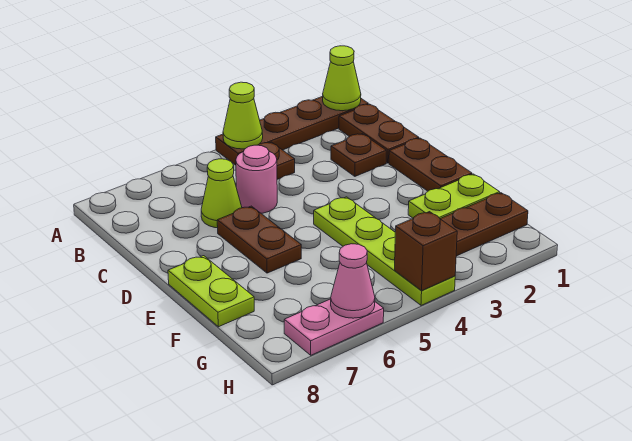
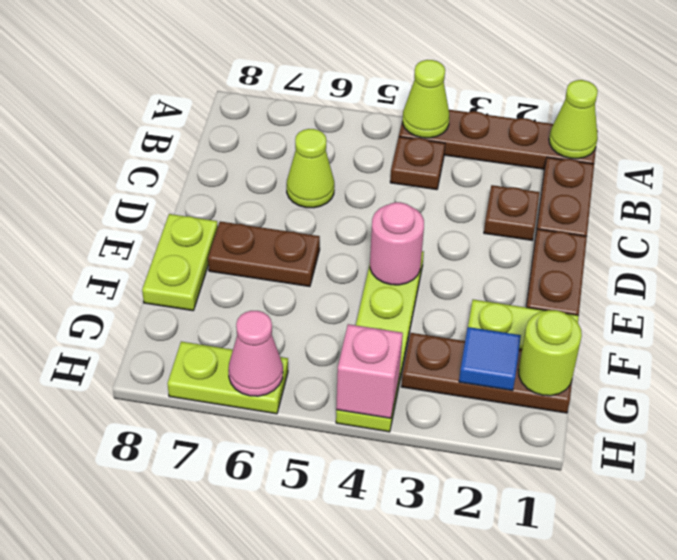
pink 1x1 round brick [236,145,277,213] -> pink 1x1 round brick moved to [370,202,424,285]
brown 1x2 plate [217,206,301,273] -> brown 1x2 plate turned to [208,221,320,287]
none -> lime 1x1 round brick [519,310,582,396]
none -> blue 1x1 tile [459,327,521,391]
brown 1x1 brick [395,212,457,290] -> pink 1x1 brick [336,324,403,418]
pink 1x2 plate [284,299,384,355] -> lime 1x2 plate [167,342,288,414]

